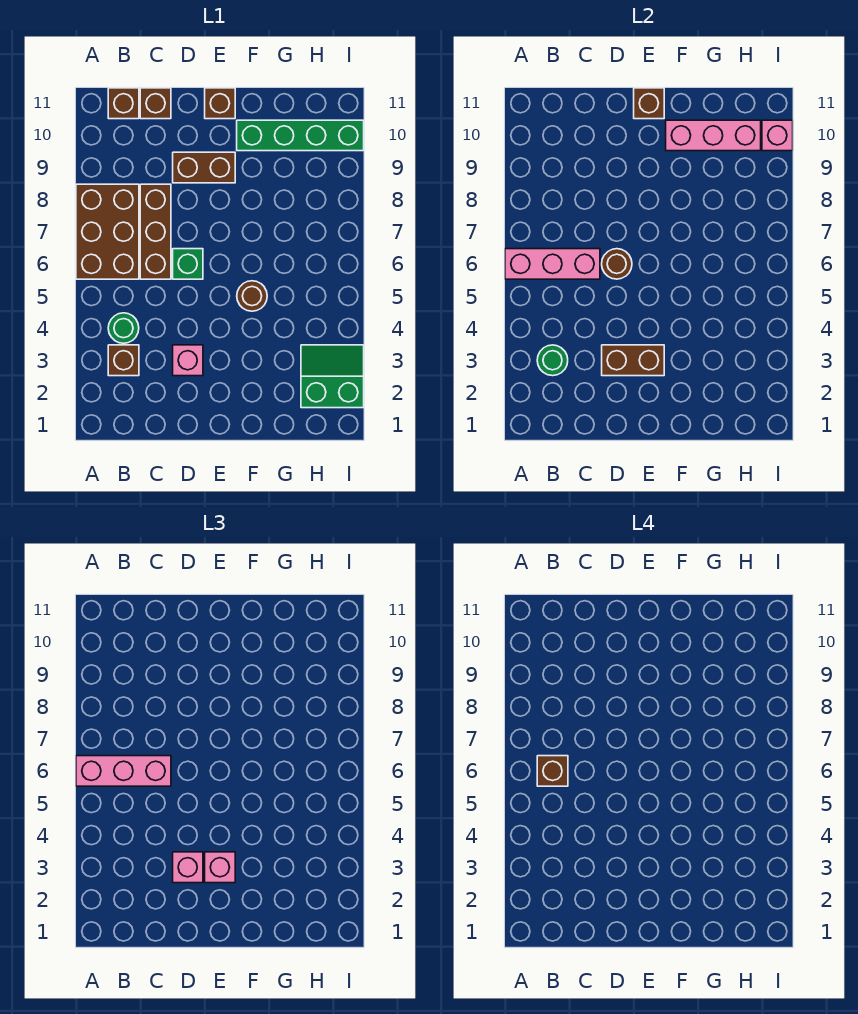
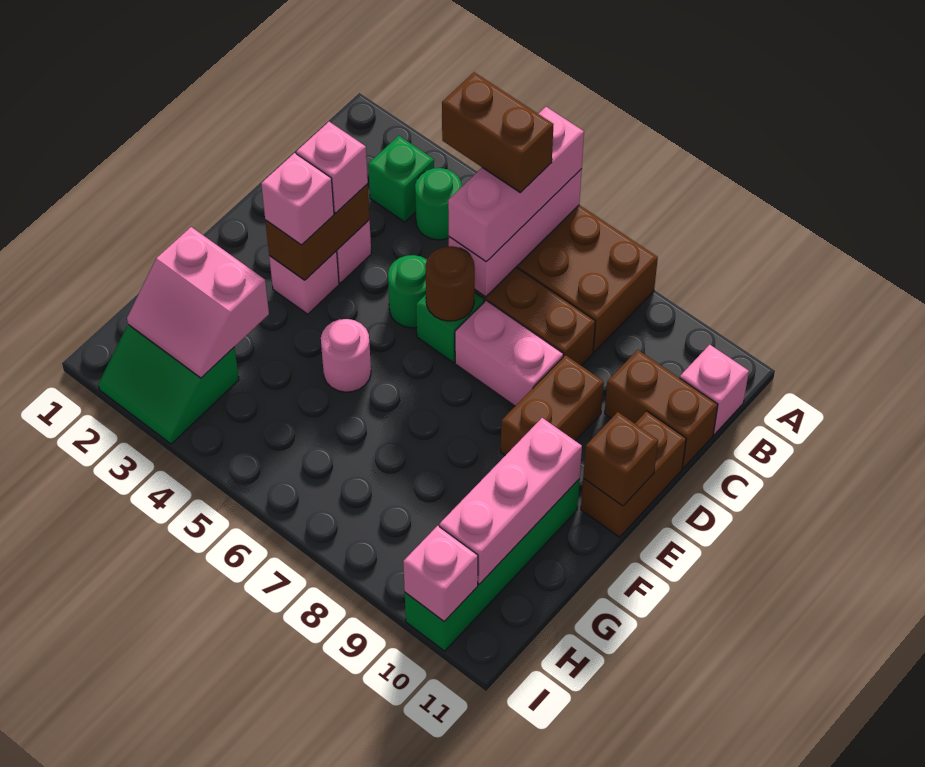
brown 1x1 brick [108,345,139,376] -> green 1x1 brick [368,136,434,222]
green 1x1 round brick [537,345,568,376] -> green 1x1 round brick moved to [388,255,427,328]
brown 1x1 brick [537,756,568,786] -> brown 1x2 brick [442,72,554,193]
brown 1x1 brick [108,88,139,119] -> pink 1x1 brick [680,345,749,434]
brown 1x1 brick [140,88,171,119] -> brown 1x2 brick [605,350,718,468]
none -> pink 1x2 brick [455,300,563,406]
none -> pink 1x1 brick [269,251,339,314]
brown 1x1 brick [205,88,235,119] -> brown 1x2 brick [581,411,686,537]
brown 1x1 round brick [237,281,267,311] -> pink 1x1 round brick [321,319,371,392]
none -> pink 2x2 slope [127,227,269,378]
green 2x2 slope [301,345,364,408] -> green 2x2 slope turned to [98,325,239,444]

